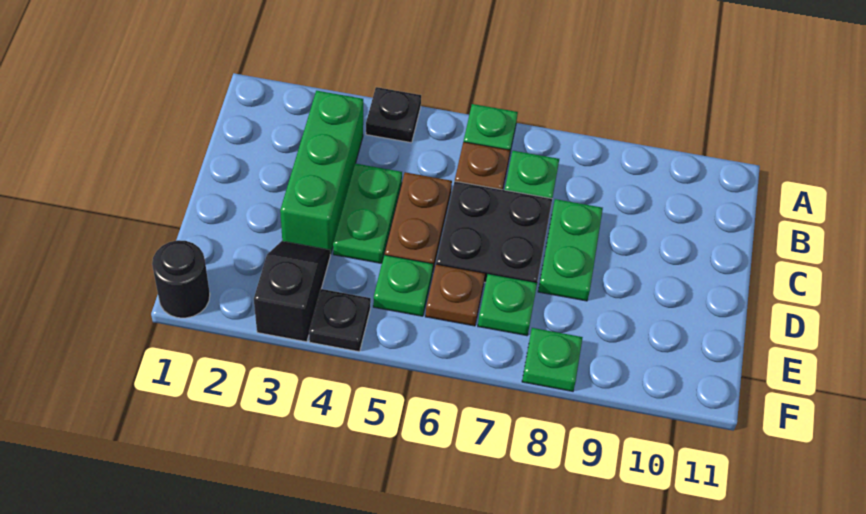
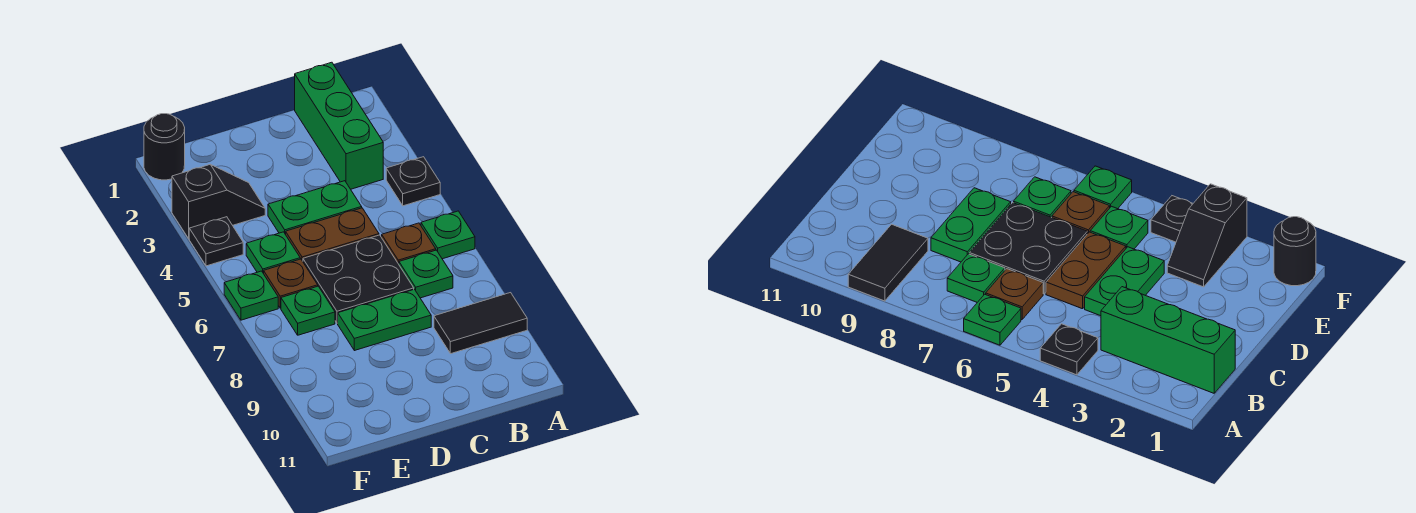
none -> black 1x2 tile [434,293,527,354]
green 1x3 brick [280,91,363,254] -> green 1x3 brick turned to [295,62,383,189]
green 1x1 plate [522,328,583,391] -> green 1x1 plate moved to [224,271,278,320]

